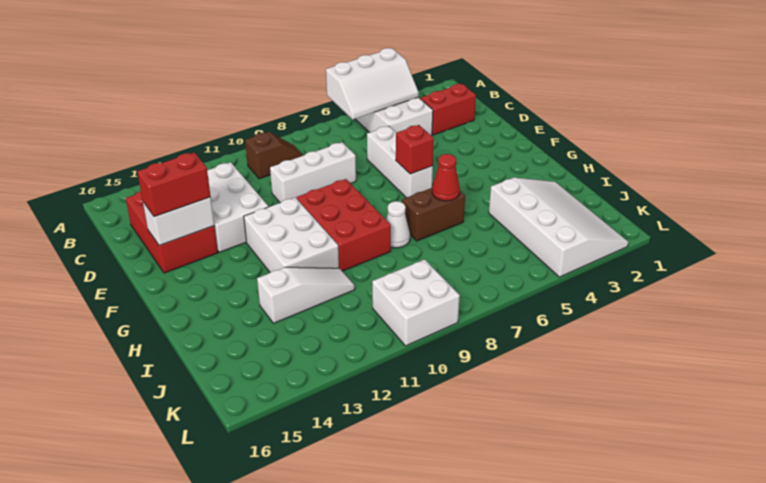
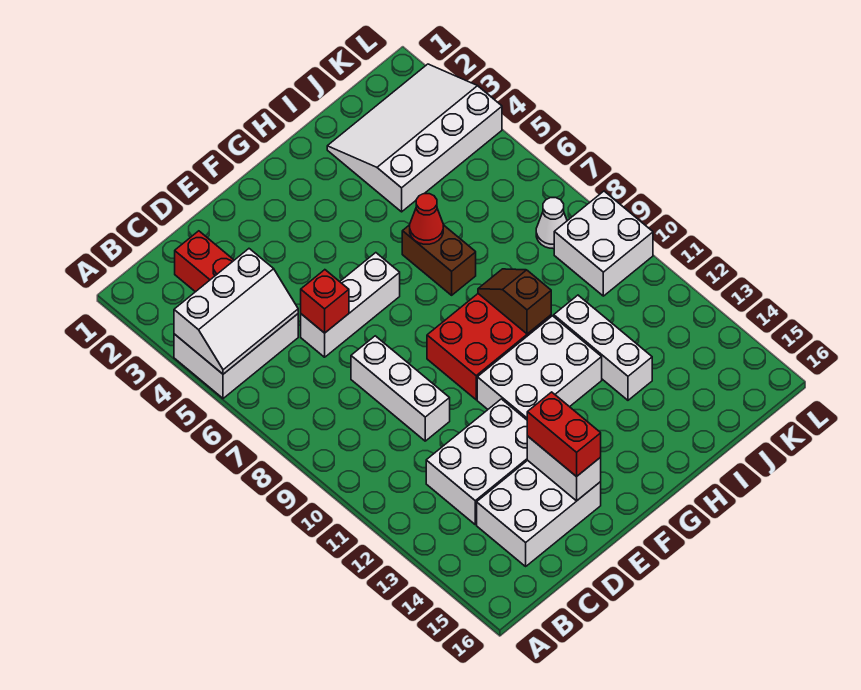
white 2x3 slope [326,48,419,119] -> white 2x3 slope turned to [174,249,298,374]
brown 1x2 slope [245,132,303,179] -> brown 1x2 slope moved to [478,269,551,334]
red 2x3 brick [126,191,218,273] -> white 2x3 brick [477,460,601,566]
red 1x1 brick [396,125,434,174] -> red 1x1 brick moved to [301,270,349,333]
white 1x1 cone [386,201,410,248] -> white 1x1 cone moved to [536,198,567,249]
white 1x3 slope [257,267,355,323] -> white 1x3 brick [554,295,652,400]

